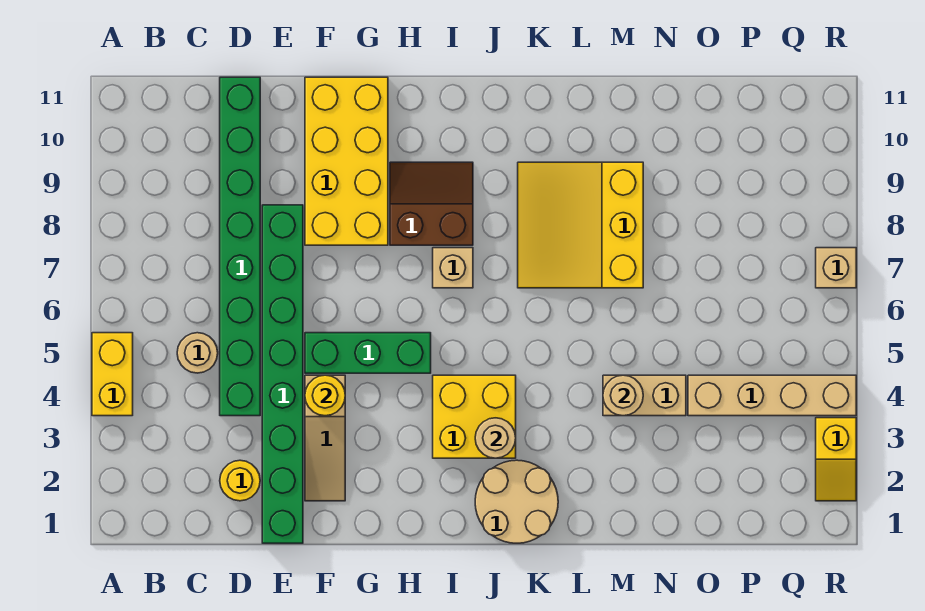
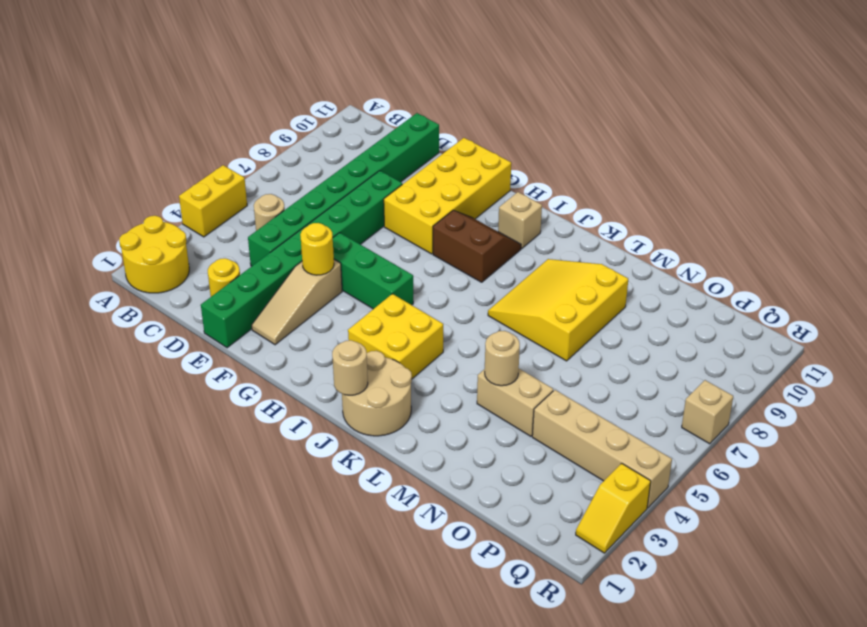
none -> yellow 2x2 round brick [119,216,189,293]
tan 1x1 brick [433,248,473,288] -> tan 1x1 brick moved to [498,192,542,249]
tan 1x1 round brick [475,418,516,458] -> tan 1x1 round brick moved to [332,340,368,395]

